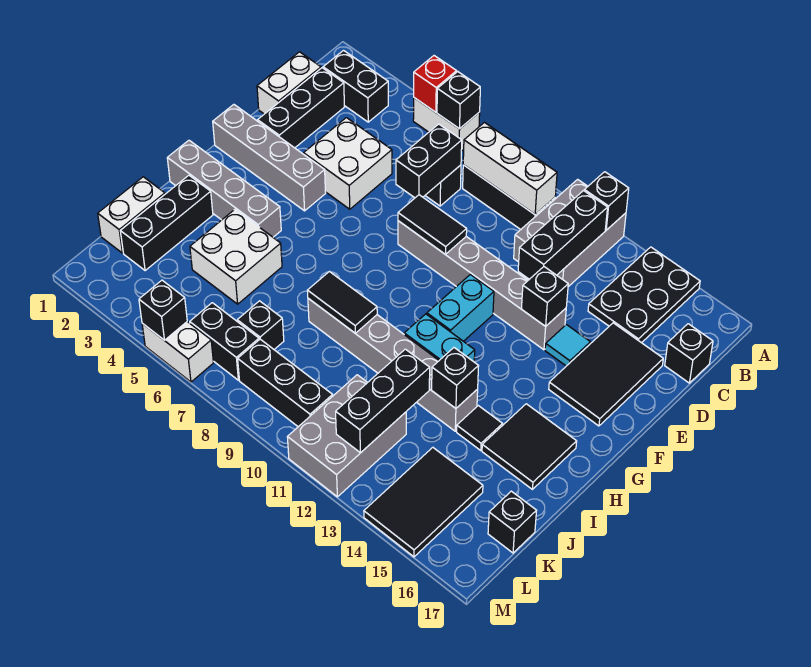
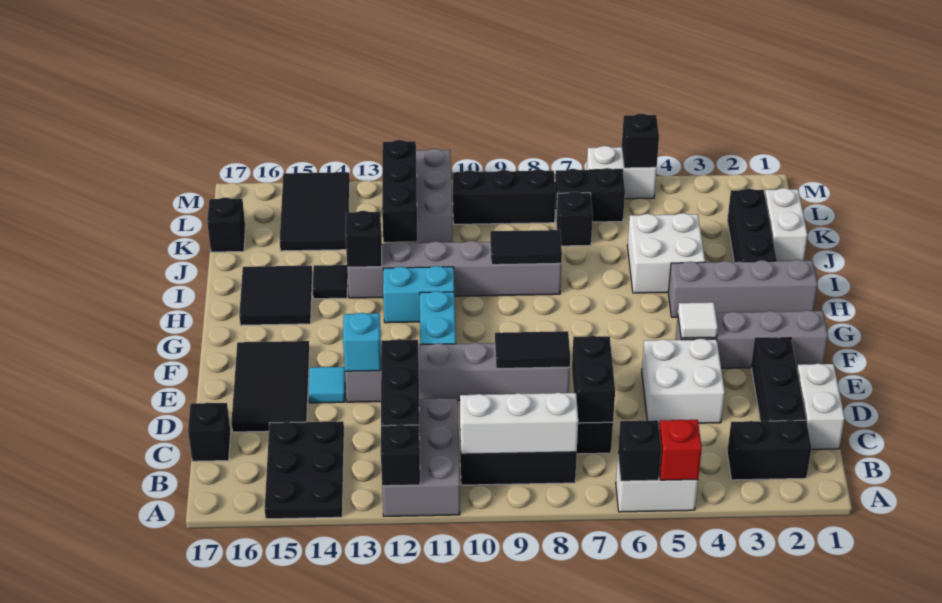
black 1x1 brick [521,267,568,326] -> cyan 1x1 brick [343,313,381,371]
none -> white 1x1 tile [678,302,718,338]

